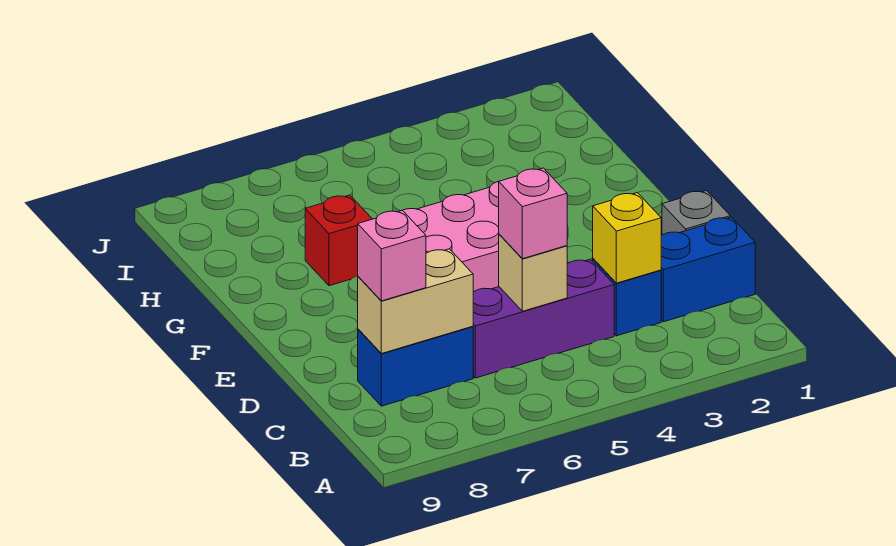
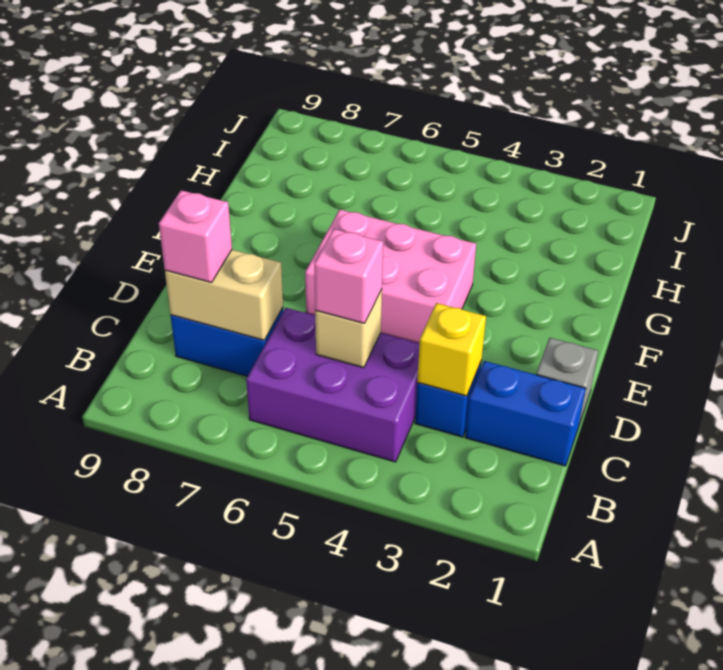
purple 1x3 brick [473,259,614,378] -> purple 2x3 brick [246,308,420,462]
red 1x1 brick [305,195,372,286] -> none

